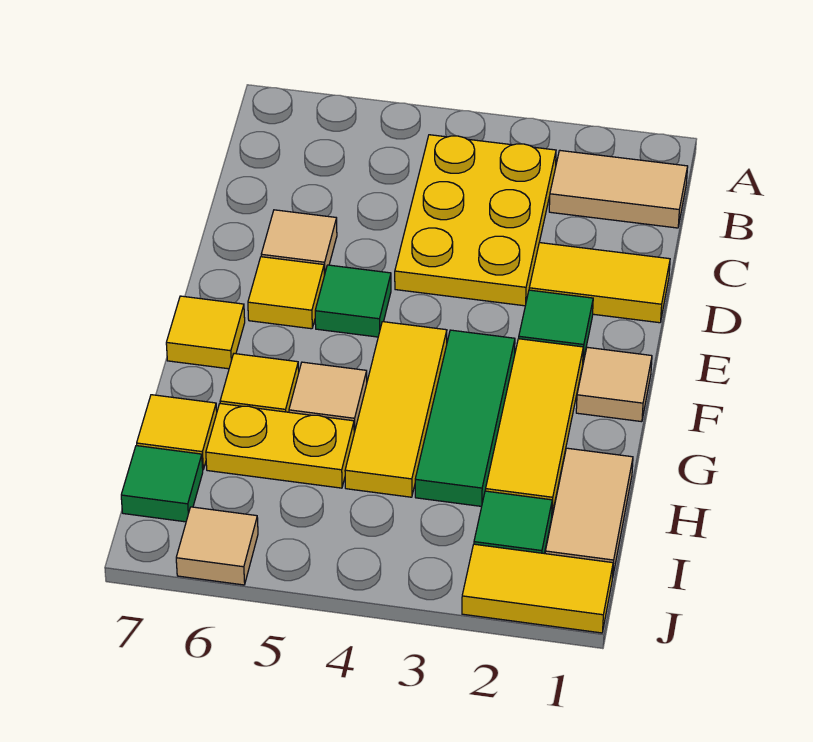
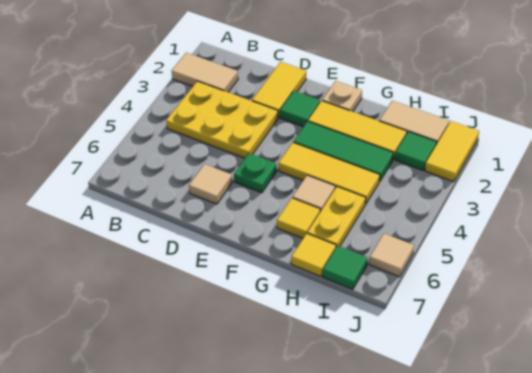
tan 1x2 tile [549,151,688,228] -> tan 1x2 tile turned to [172,53,238,92]
green 1x1 tile [315,265,391,337] -> green 1x1 plate [234,153,277,193]
yellow 1x1 tile [248,257,324,329] -> none
tan 1x1 tile [576,347,652,422] -> tan 1x1 plate [322,81,362,112]
yellow 1x1 tile [166,296,245,369] -> none

